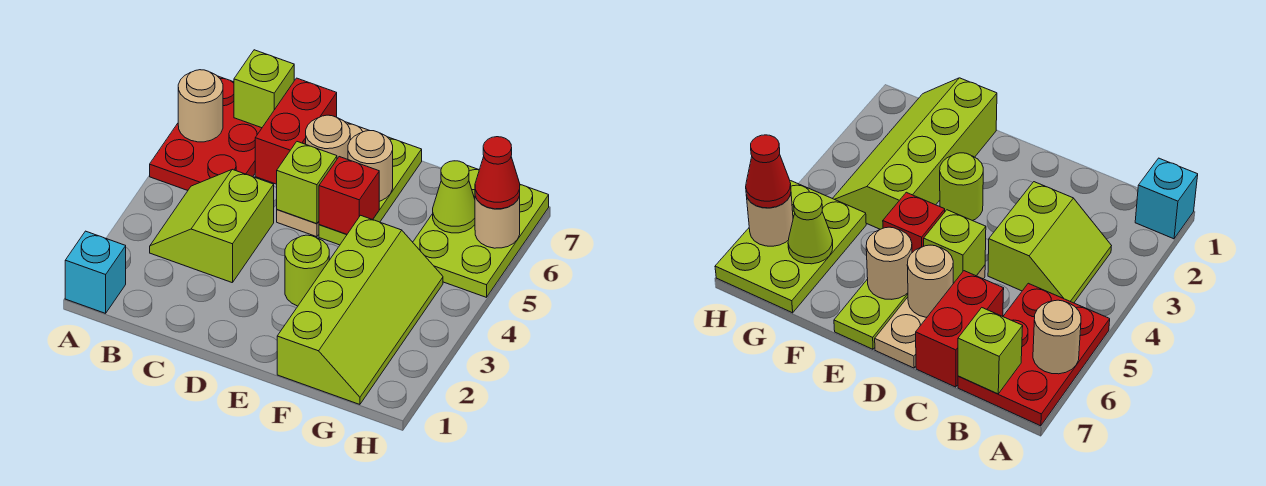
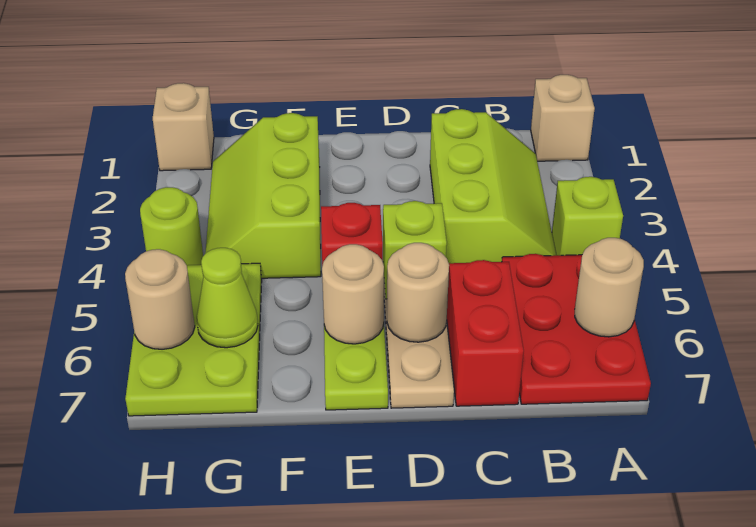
cyan 1x1 brick [65,231,126,313] -> tan 1x1 brick [531,75,595,161]
lime 2x2 slope [150,169,274,283] -> lime 2x3 slope [430,109,556,263]
lime 1x1 brick [234,50,294,128] -> lime 1x1 brick moved to [552,177,623,255]
lime 1x1 round brick [285,235,329,306] -> lime 1x1 round brick moved to [140,187,203,265]
lime 2x4 slope [277,215,443,404] -> lime 2x3 slope [205,113,321,278]
none -> tan 1x1 brick [153,83,214,171]
red 1x1 cone [475,137,520,209] -> none

